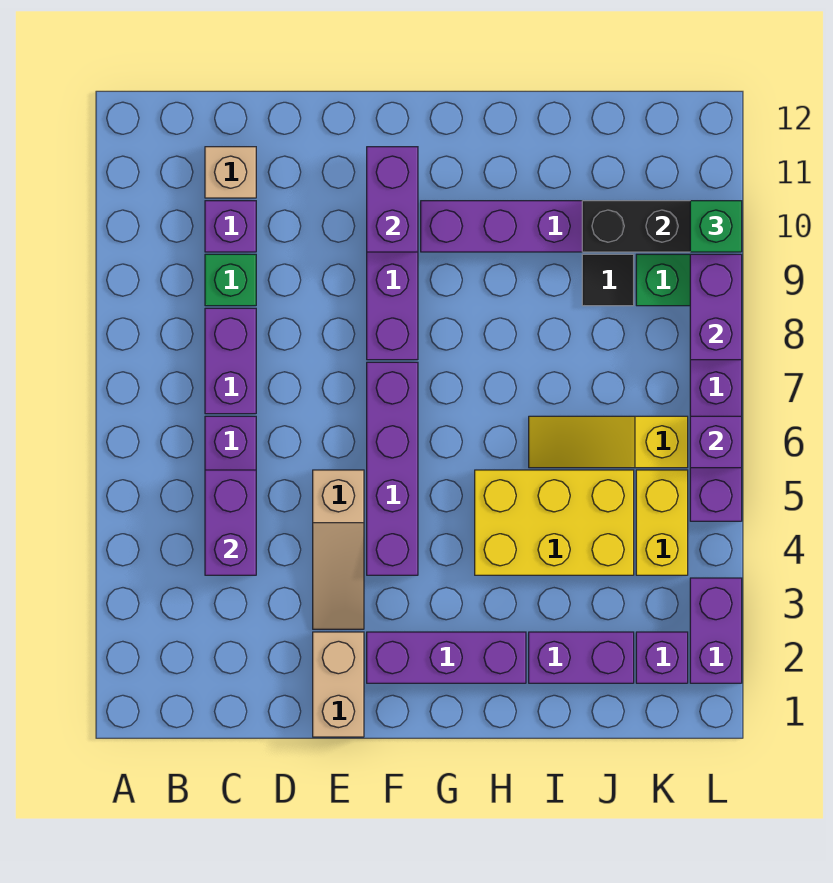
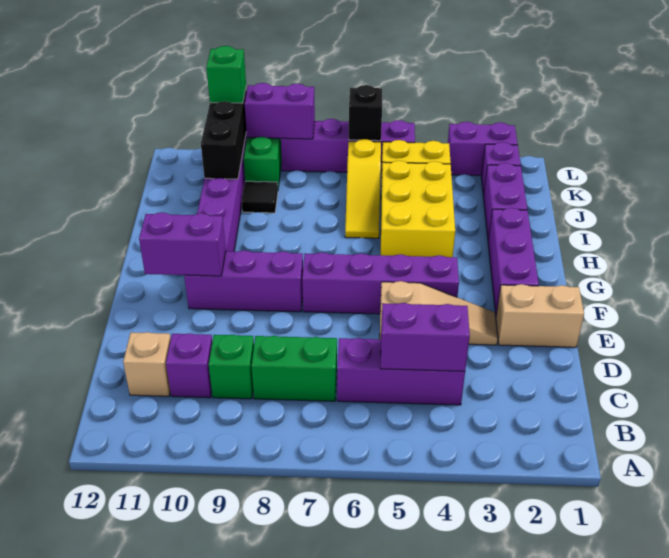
purple 1x2 brick [205,308,256,414] -> green 1x2 brick [251,336,337,401]
purple 1x1 brick [690,416,742,468] -> black 1x1 brick [349,85,382,141]

